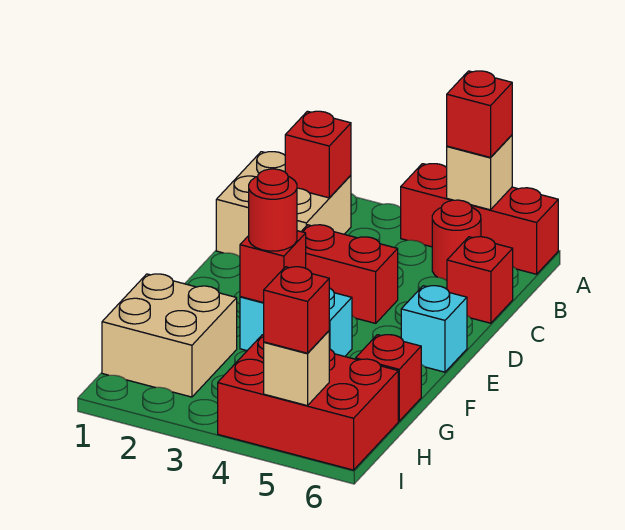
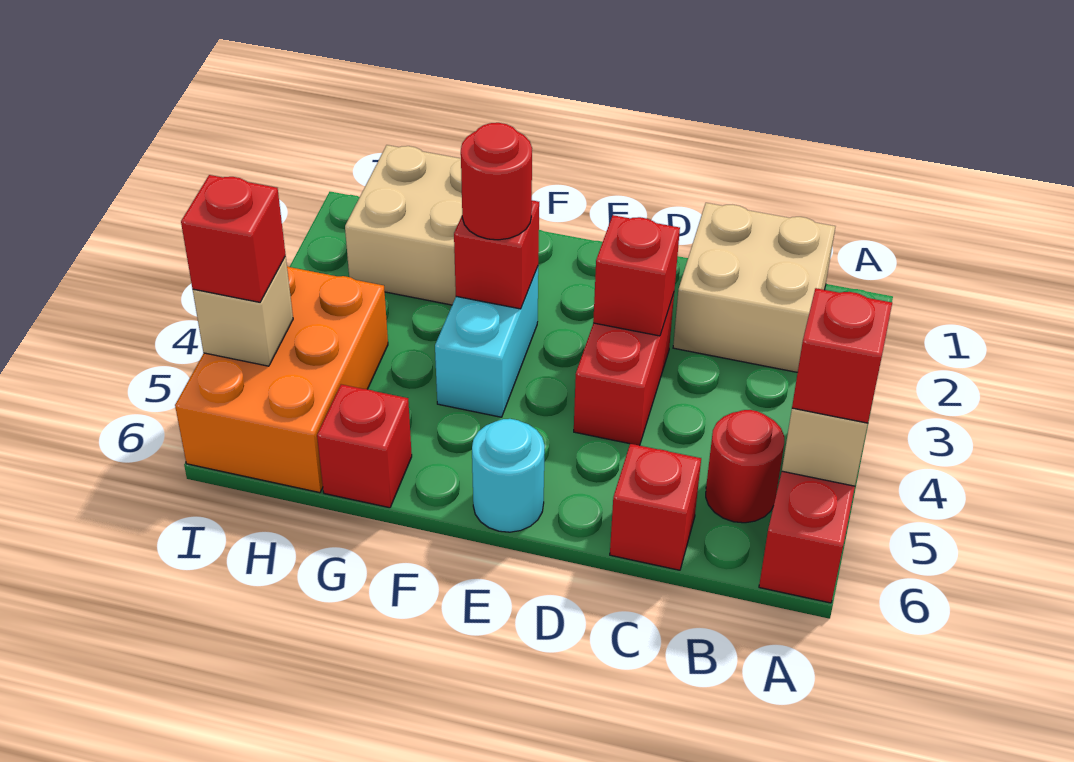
red 1x1 brick [285,111,351,198] -> red 1x1 brick moved to [593,215,680,336]
cyan 1x1 brick [401,286,467,372] -> cyan 1x1 round brick [472,419,545,532]
red 2x3 brick [218,335,398,470] -> orange 2x3 brick [175,266,388,493]

